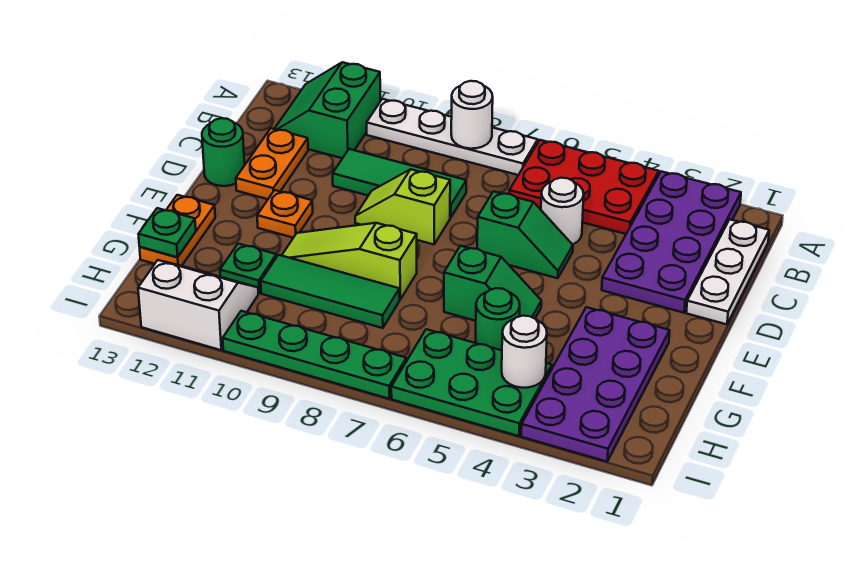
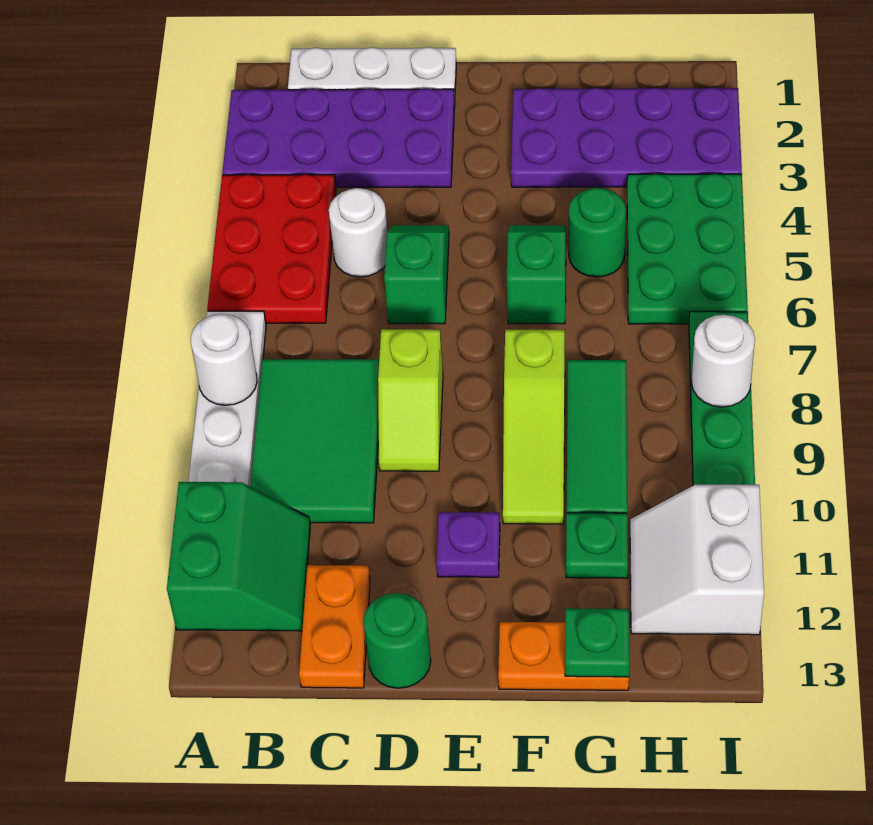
green 2x2 slope [275,62,380,158] -> green 2x2 slope turned to [167,482,310,631]
green 1x3 tile [333,149,466,218] -> green 2x3 tile [250,359,379,523]
orange 1x2 plate [236,128,308,199] -> orange 1x2 plate turned to [299,565,370,688]
orange 1x1 plate [257,190,313,238] -> purple 1x1 plate [436,512,500,577]
white 1x1 round brick [502,316,547,388] -> white 1x1 round brick moved to [692,315,755,407]

